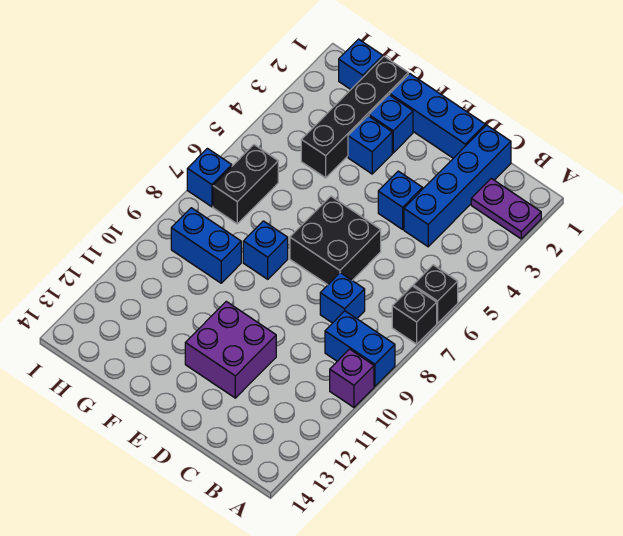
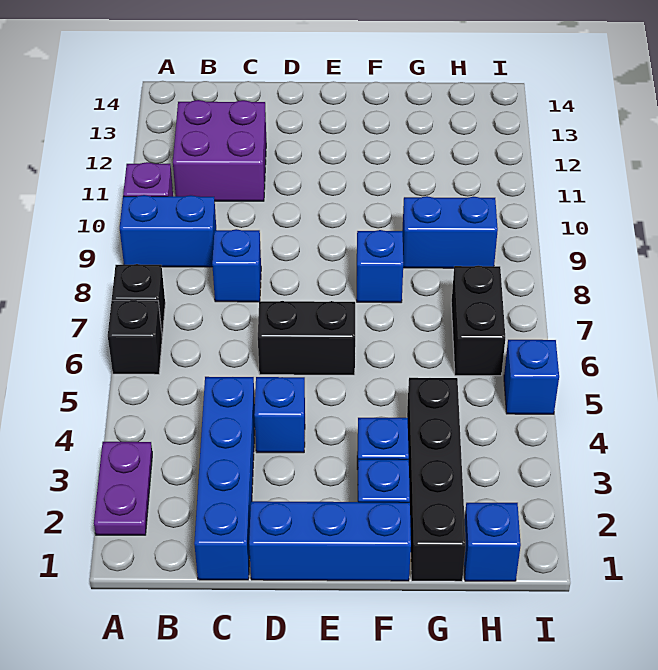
purple 1x2 plate [471,178,541,239] -> purple 1x2 plate turned to [94,442,152,535]
black 2x2 brick [290,196,381,285] -> black 1x2 brick [258,301,355,375]
purple 2x2 brick [185,301,276,398] -> purple 2x2 brick moved to [173,100,266,201]
blue 1x1 brick [187,148,232,207] -> blue 1x1 brick moved to [504,340,559,414]

